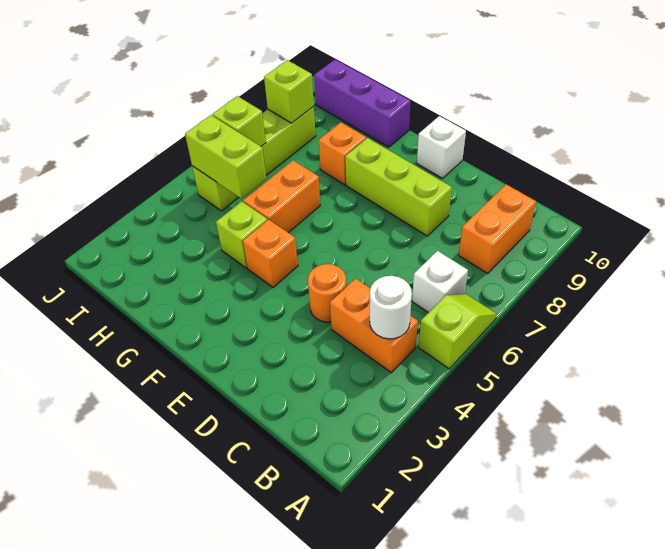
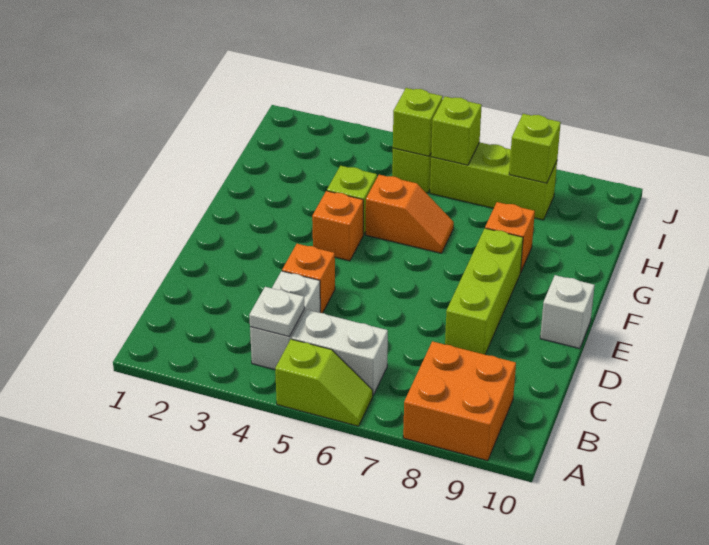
orange 1x2 brick [330,278,418,373] -> white 1x2 brick [250,271,320,370]
white 1x1 round brick [370,276,412,339] -> white 1x1 plate [249,287,305,336]
white 1x1 brick [412,251,468,313] -> white 1x2 brick [292,310,388,395]
orange 1x2 brick [459,184,536,273] -> orange 2x2 brick [403,341,516,461]
orange 1x1 round brick [308,264,346,322] -> orange 1x1 brick [282,244,335,313]
orange 1x2 brick [243,160,320,233] -> orange 1x2 slope [366,175,454,253]
purple 1x3 brick [314,60,410,147] -> none
lime 1x2 brick [185,115,266,199] -> lime 1x1 brick [393,88,443,156]

